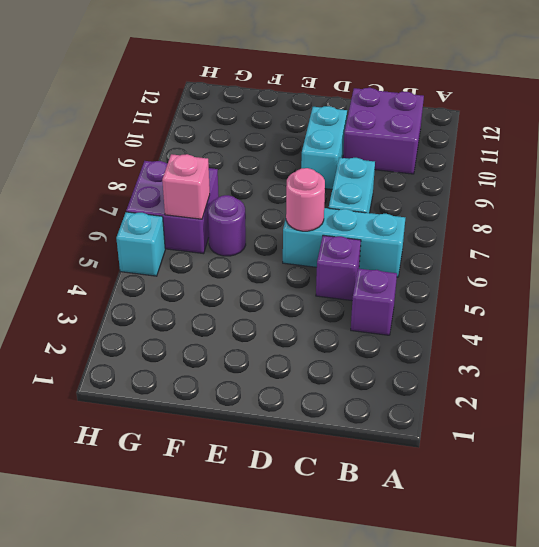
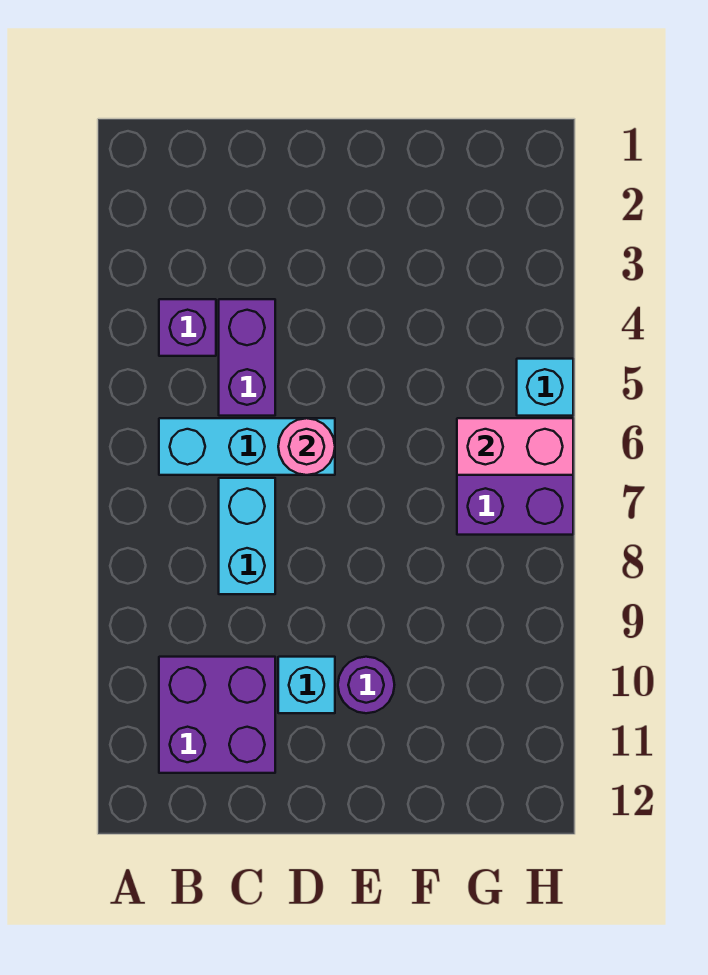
purple 1x1 brick [316,235,361,301] -> purple 1x2 brick [219,299,275,416]
cyan 1x2 brick [301,106,347,189] -> cyan 1x1 brick [278,657,335,713]
purple 1x1 round brick [208,195,246,256] -> purple 1x1 round brick moved to [338,657,394,713]
pink 1x1 brick [162,154,210,219] -> pink 1x2 brick [457,418,573,475]

